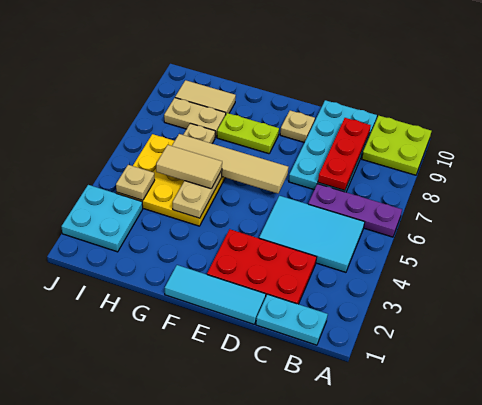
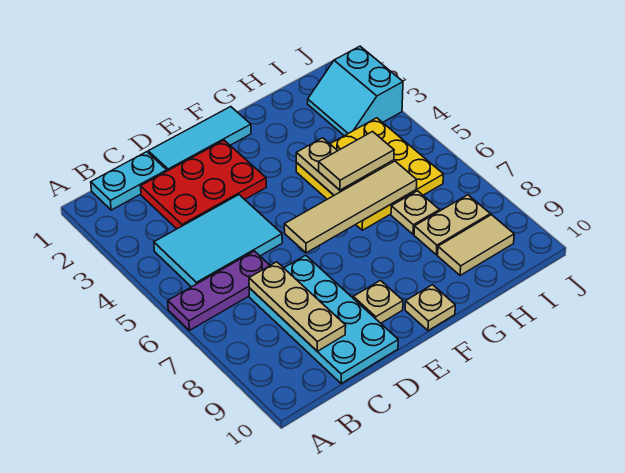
lime 2x2 plate [362,116,431,175] -> none
red 1x3 plate [318,118,371,191] -> tan 1x3 plate [249,262,346,351]
lime 1x2 plate [217,113,279,154] -> none
cyan 2x2 plate [61,185,143,252] -> cyan 2x2 slope [308,46,403,136]
tan 1x1 plate [116,165,155,200] -> tan 1x1 plate moved to [405,285,455,331]

